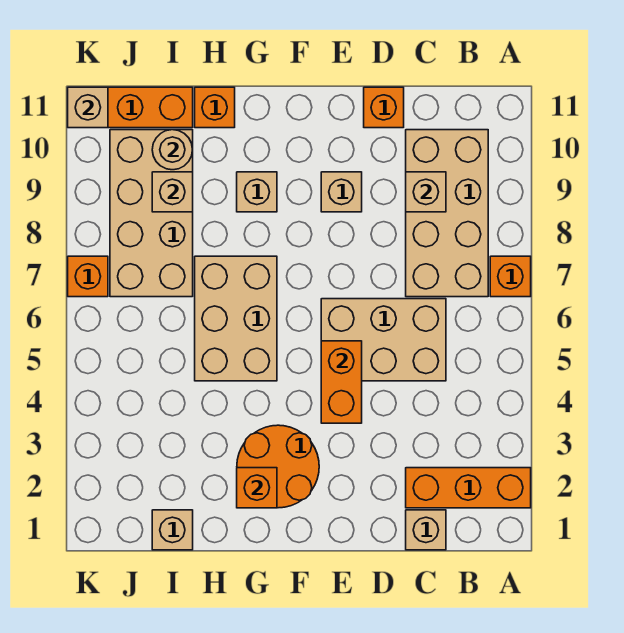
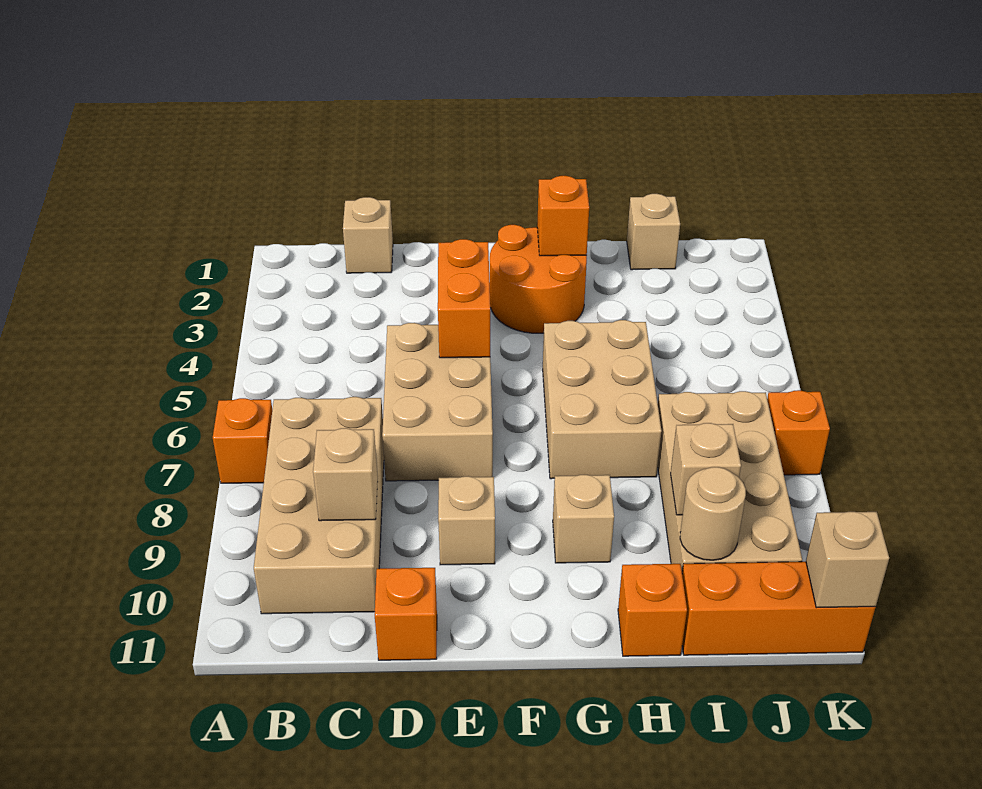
orange 1x3 brick [406,468,531,508] -> none
tan 2x3 brick [321,299,446,381] -> tan 2x3 brick turned to [382,323,493,481]

